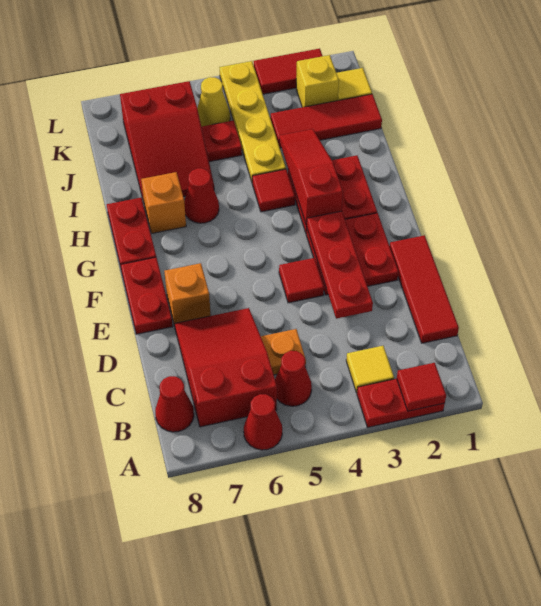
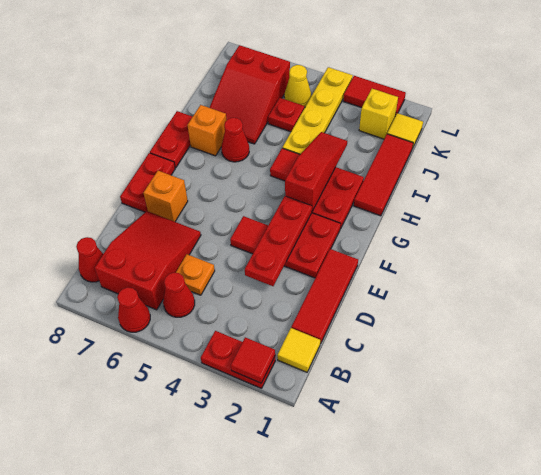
yellow 1x1 tile [346,346,394,393] -> yellow 1x1 tile moved to [277,328,320,372]
red 1x3 tile [270,94,382,148] -> red 1x3 tile turned to [354,134,413,216]

